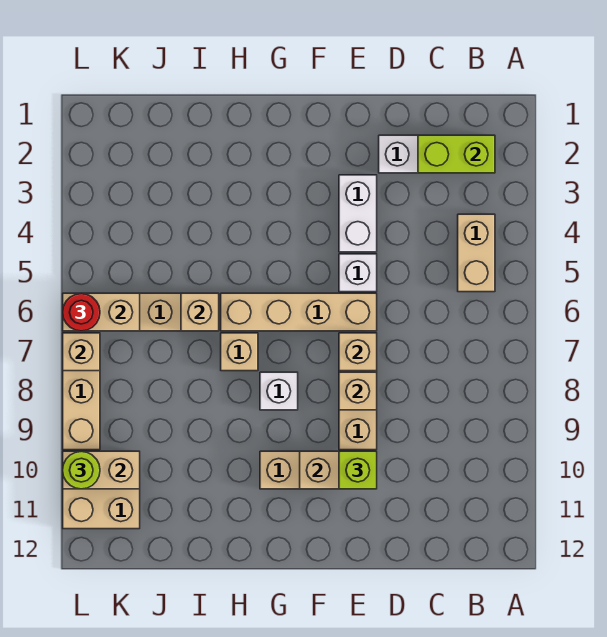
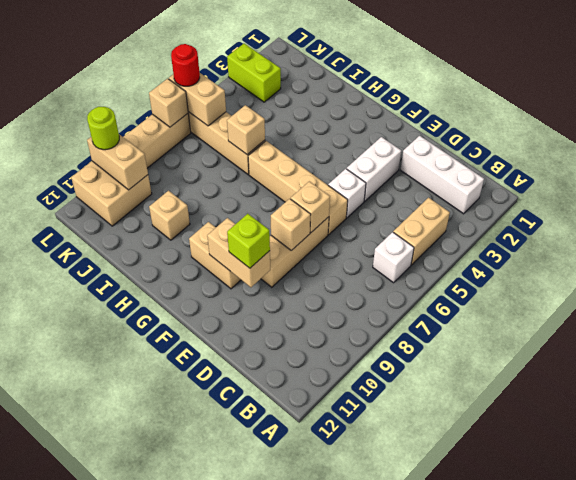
lime 1x2 brick [418,135,495,173] -> lime 1x2 brick moved to [227,44,281,102]
white 1x1 brick [260,372,298,410] -> white 1x1 brick moved to [373,232,414,283]
tan 1x1 brick [221,333,258,371] -> tan 1x1 brick moved to [149,191,190,240]

